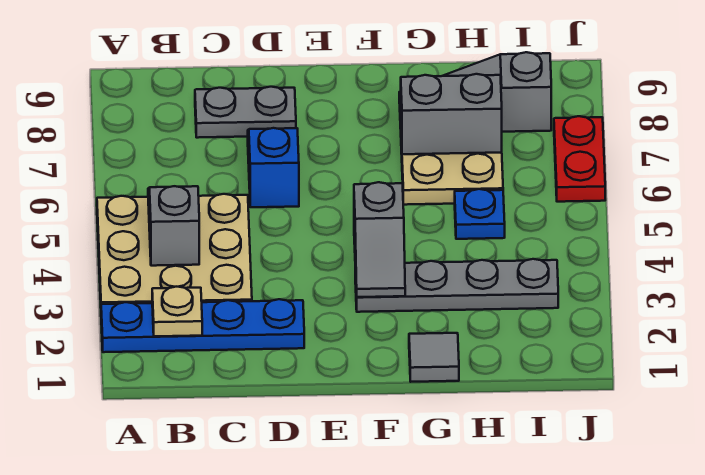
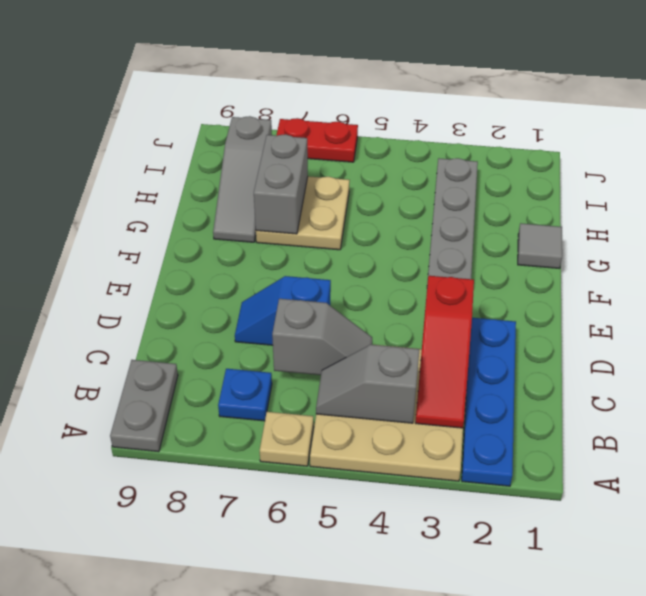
tan 1x1 plate [152,287,202,337] -> tan 1x1 plate moved to [260,412,314,466]
none -> red 1x3 slope [415,276,474,428]
grey 1x2 plate [195,87,296,138] -> grey 1x2 plate moved to [110,360,178,452]
grey 1x2 slope [354,182,405,297] -> grey 1x2 slope moved to [272,299,372,375]
blue 1x1 plate [455,189,505,239] -> blue 1x1 plate moved to [218,369,272,421]

